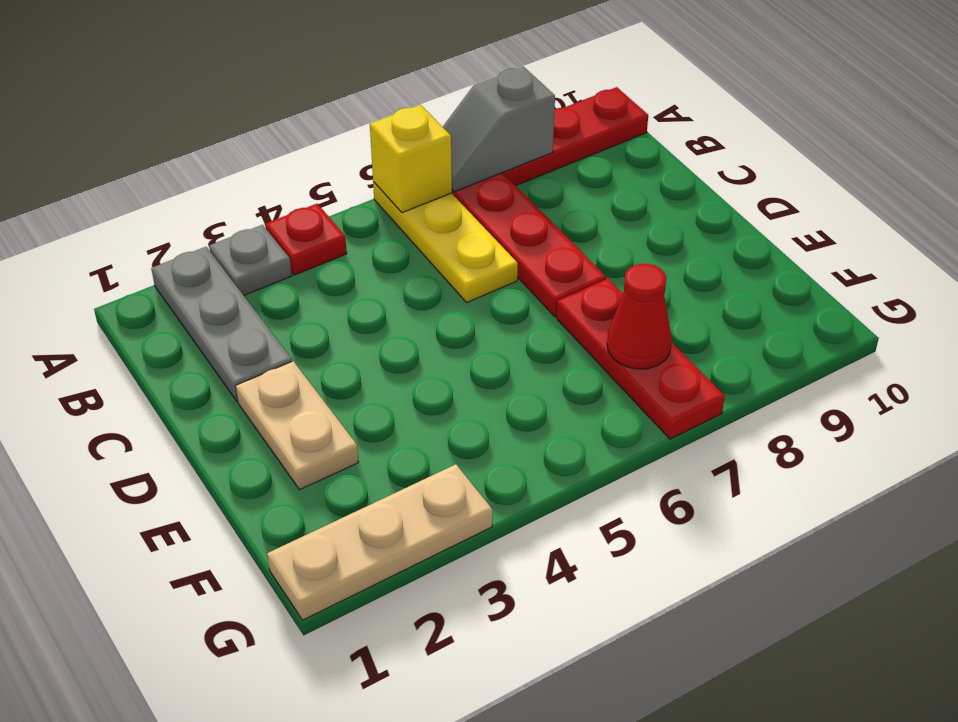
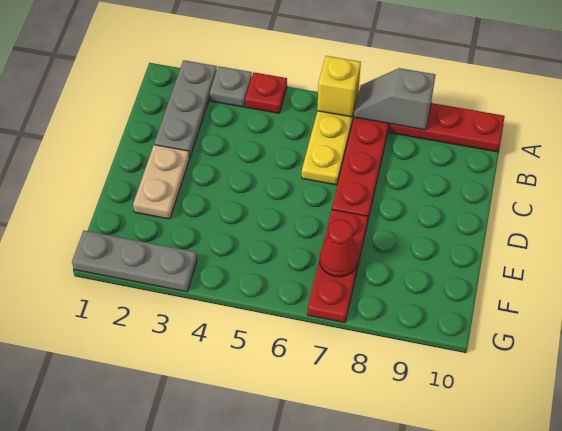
tan 1x3 plate [267,464,492,620] -> grey 1x3 plate [72,231,197,292]

